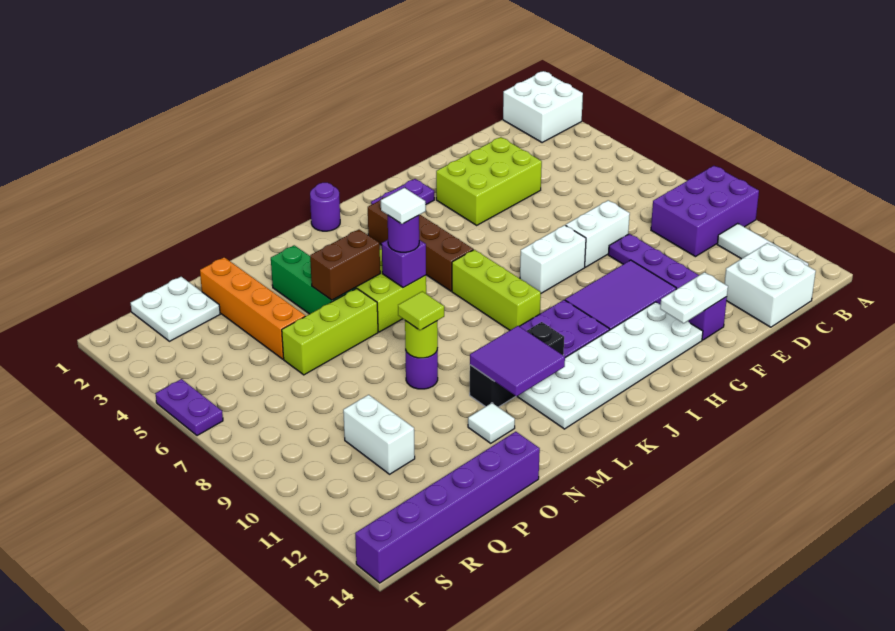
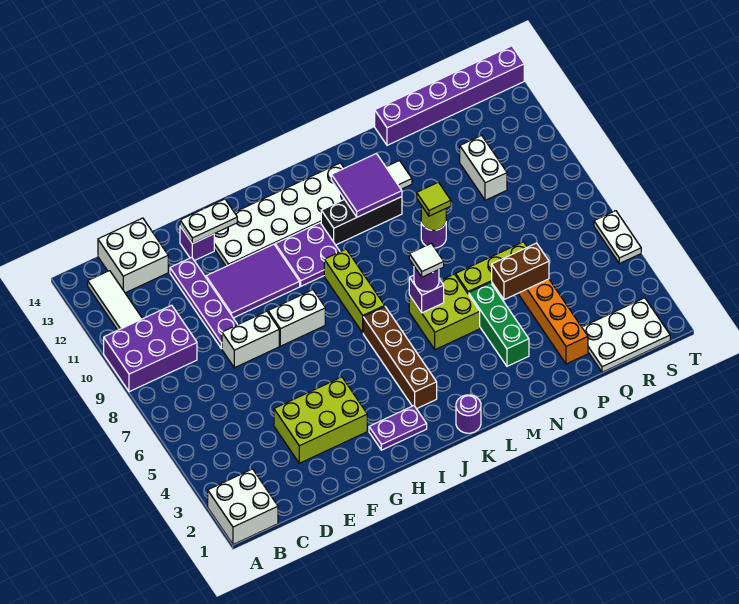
brown 1x2 brick [310,230,380,300] -> brown 1x2 brick moved to [492,243,549,300]
white 2x2 plate [131,277,220,341] -> white 2x3 plate [582,298,670,372]
purple 1x2 plate [156,379,223,436] -> white 1x2 plate [594,211,641,264]

